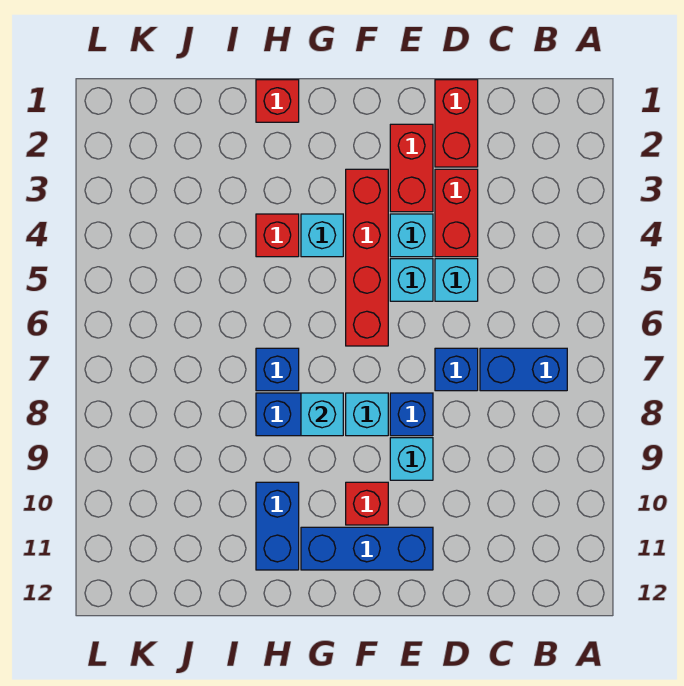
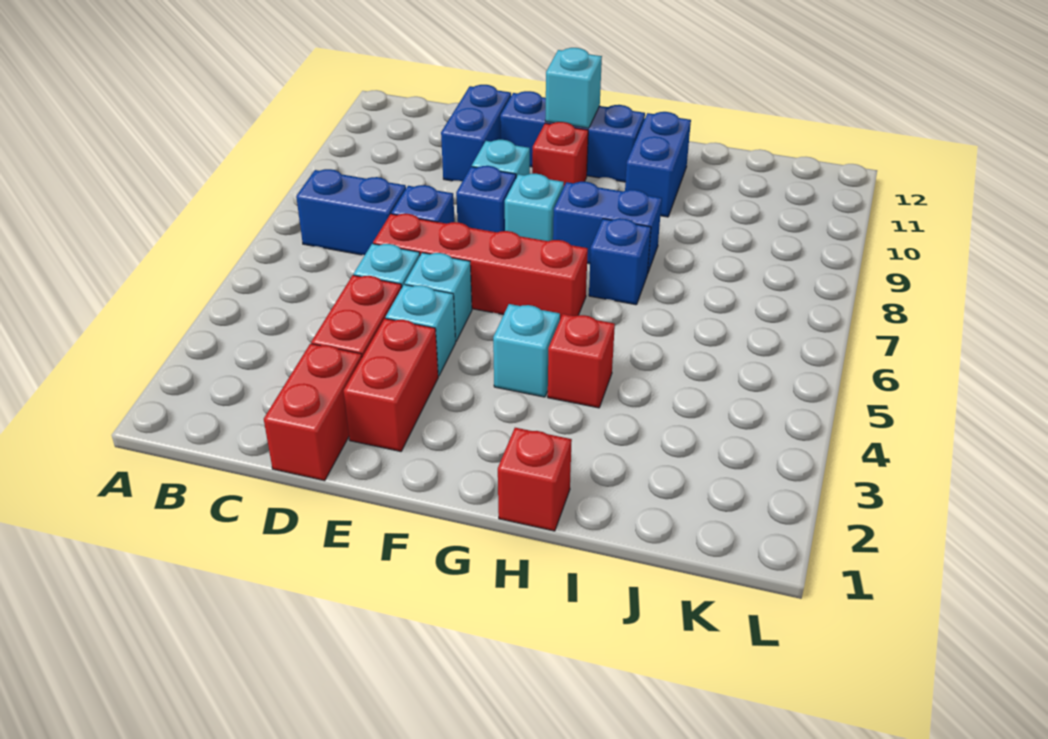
none -> blue 1x2 brick [441,85,511,181]
red 1x4 brick [346,169,388,346] -> red 1x4 brick turned to [373,214,588,319]
cyan 1x1 brick [301,393,343,436] -> cyan 1x1 brick moved to [545,48,602,128]

